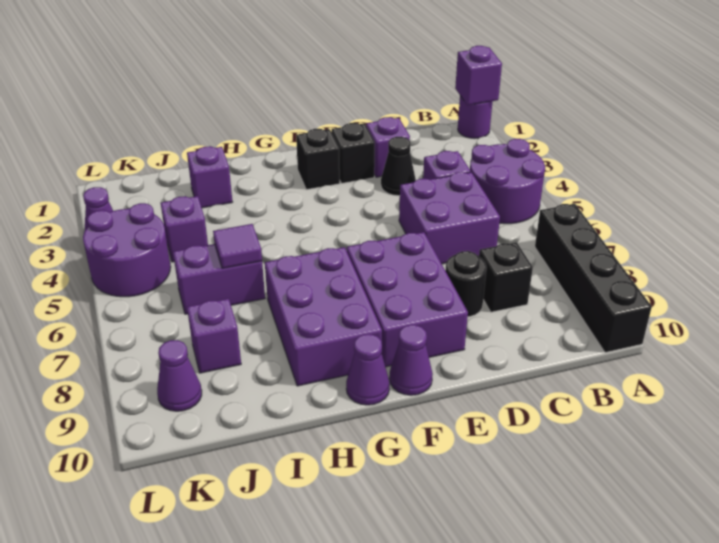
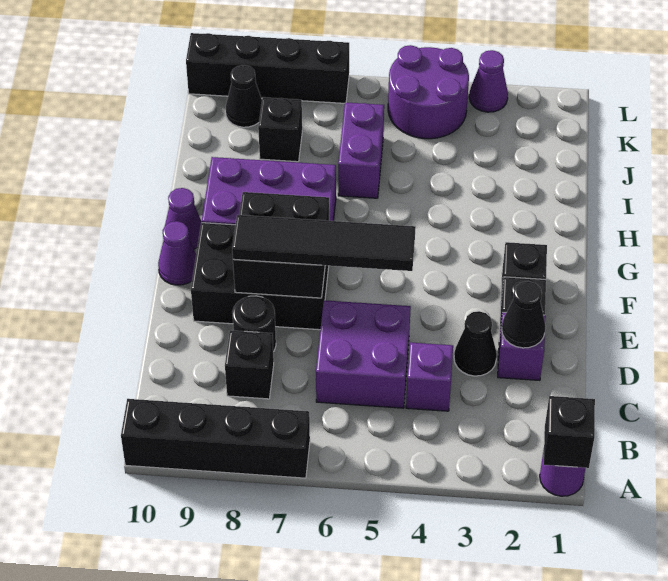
purple 1x1 brick [455,46,502,105] -> black 1x1 brick [544,396,595,468]
purple 2x2 round brick [470,139,545,224] -> none
none -> black 1x1 cone [502,281,546,348]
none -> black 1x4 tile [232,215,416,271]
purple 2x3 brick [347,232,468,367] -> black 2x3 brick [191,223,329,330]
none -> black 2x2 brick [233,192,329,298]
purple 1x1 brick [187,146,232,208] -> none
purple 1x1 tile [213,224,262,268] -> none
purple 1x1 brick [161,196,208,262] -> none
purple 1x1 brick [187,299,241,373] -> black 1x1 brick [258,97,302,162]
purple 1x1 cone [157,340,202,411] -> black 1x1 cone [226,65,262,127]
none -> black 1x4 brick [186,33,349,103]

